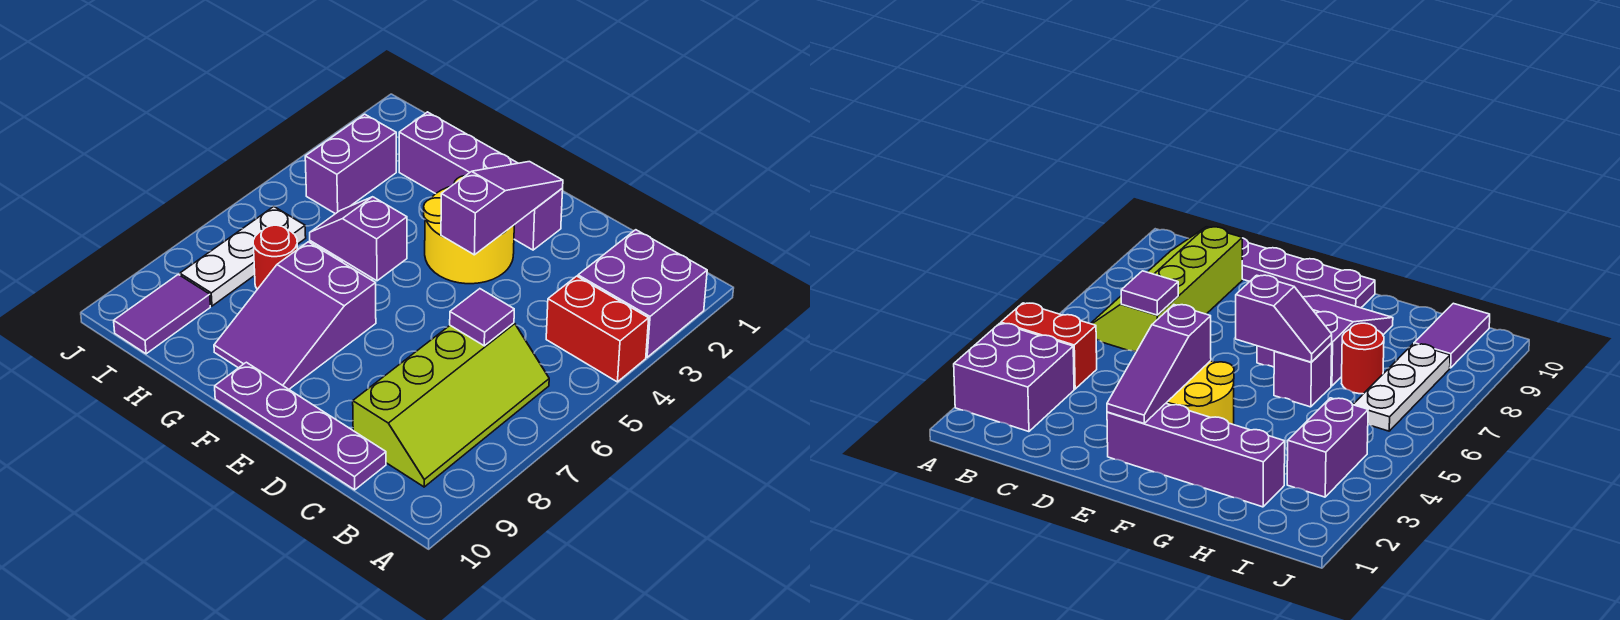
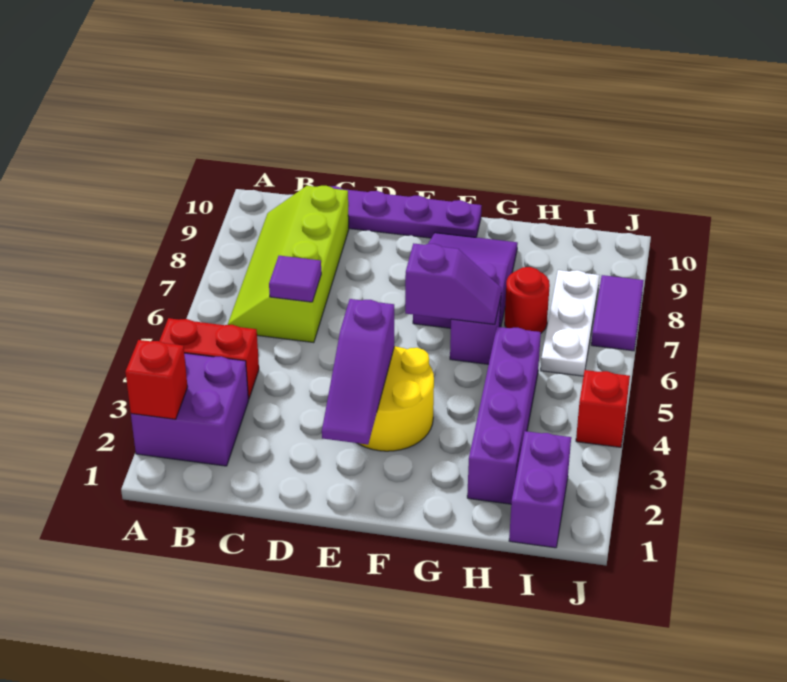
none -> red 1x1 brick [125,340,188,419]
purple 1x4 brick [399,112,563,250] -> purple 1x4 brick turned to [467,327,541,504]
purple 1x2 brick [305,114,396,214] -> purple 1x2 brick moved to [509,431,571,548]
purple 1x2 tile [114,274,210,354] -> purple 1x2 tile moved to [591,275,644,351]
none -> red 1x1 brick [576,370,630,447]

